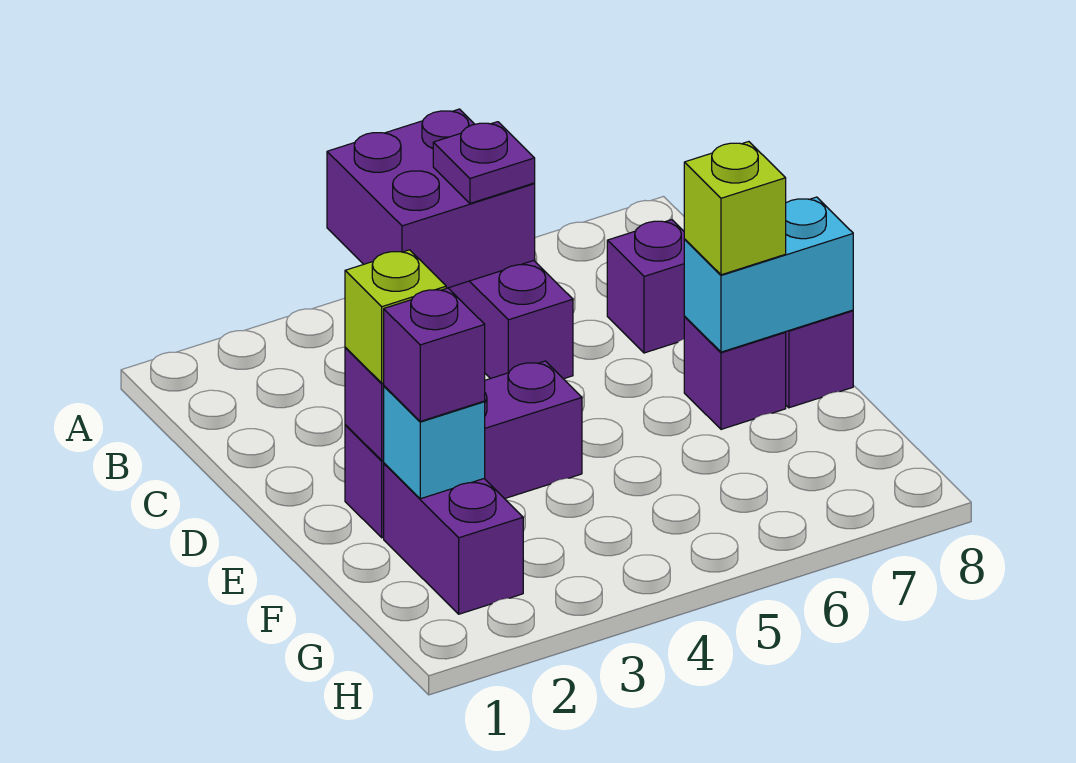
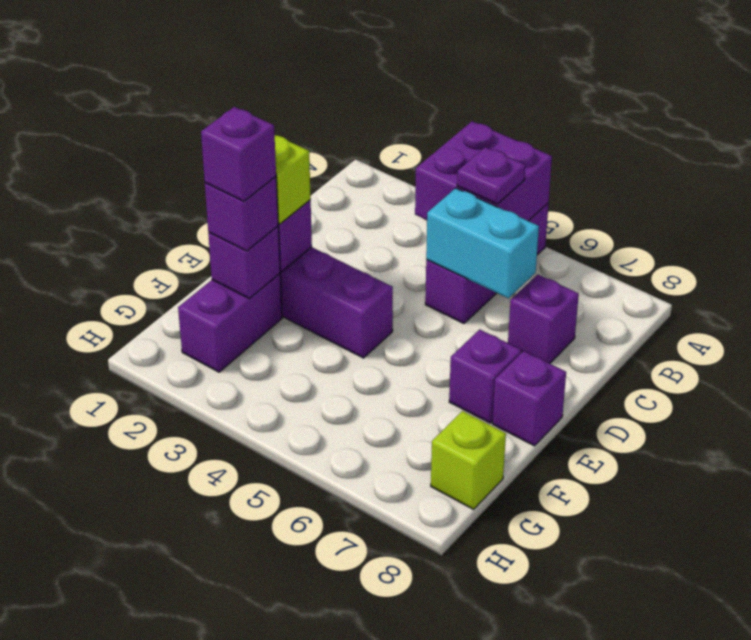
cyan 1x2 brick [684,197,853,352] -> cyan 1x2 brick moved to [426,188,539,298]
lime 1x1 brick [684,142,786,275] -> lime 1x1 brick moved to [431,411,506,509]
cyan 1x1 brick [384,386,485,499] -> purple 1x1 brick [208,226,280,298]
none -> purple 1x1 brick [201,107,276,201]

